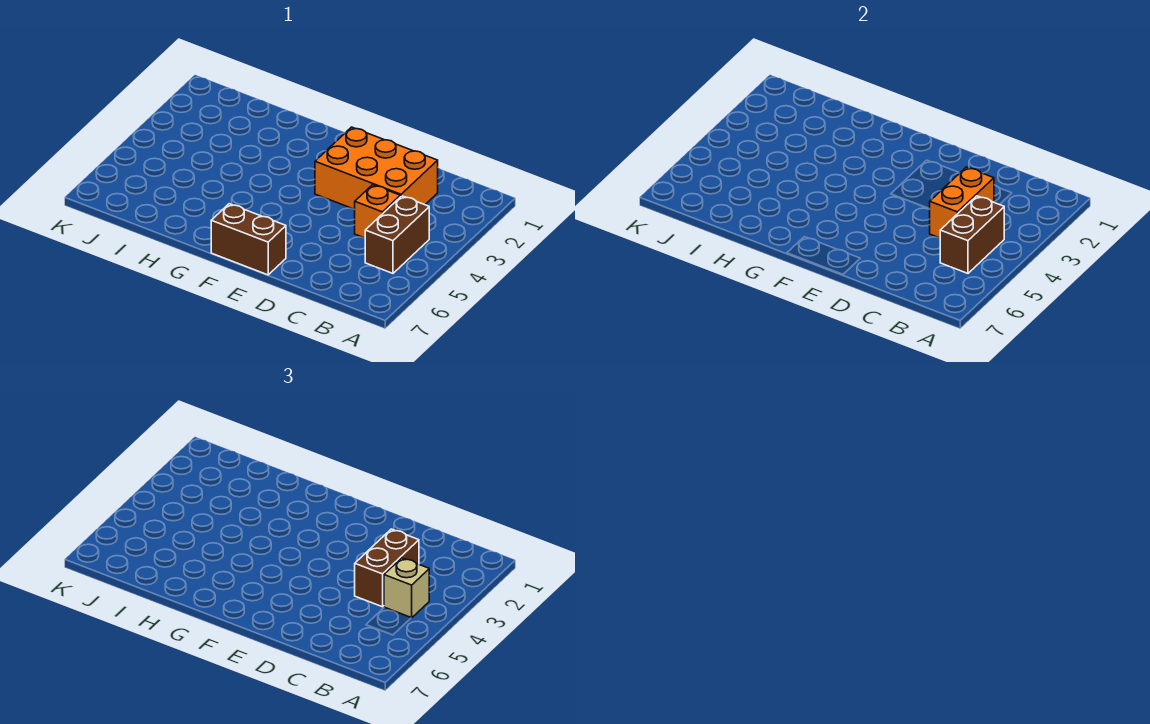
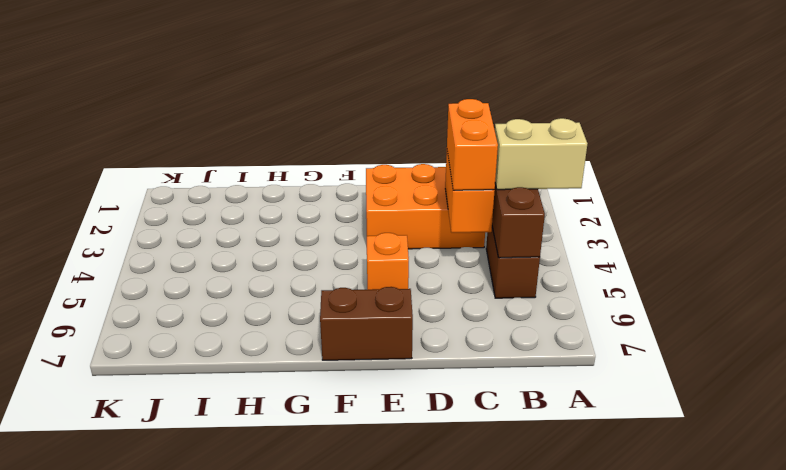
tan 1x1 brick [384,558,429,618] -> tan 1x2 brick [495,118,587,190]
brown 1x2 brick [355,529,419,607] -> orange 1x2 brick [447,99,498,190]
orange 1x1 brick [354,185,400,238] -> orange 1x1 brick moved to [367,233,409,290]

